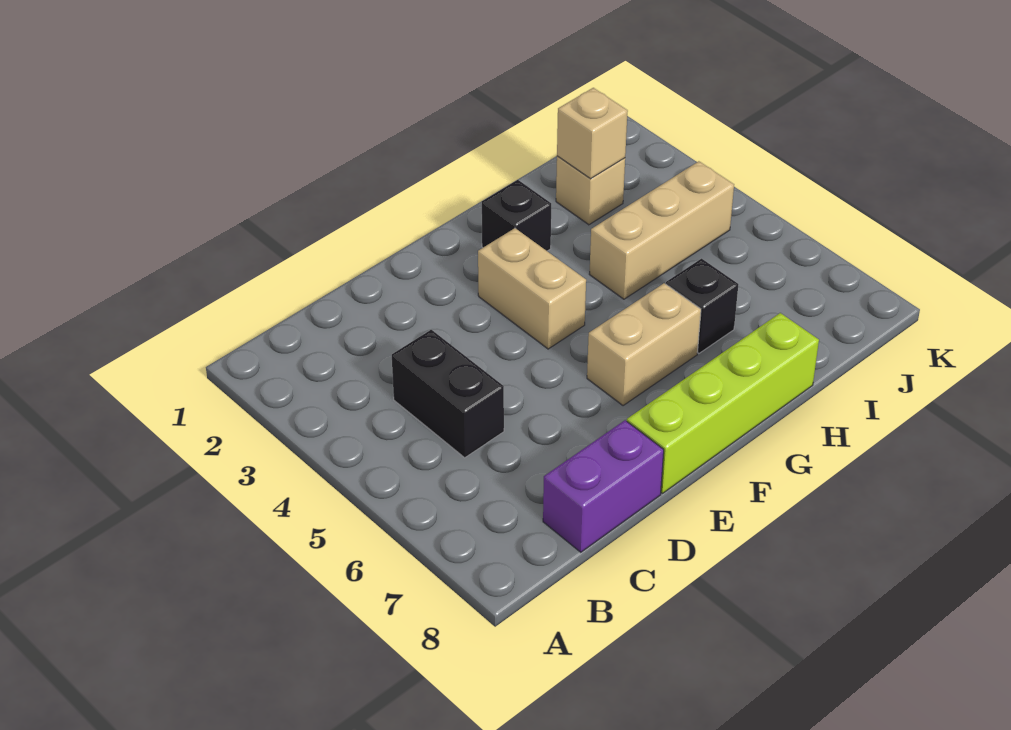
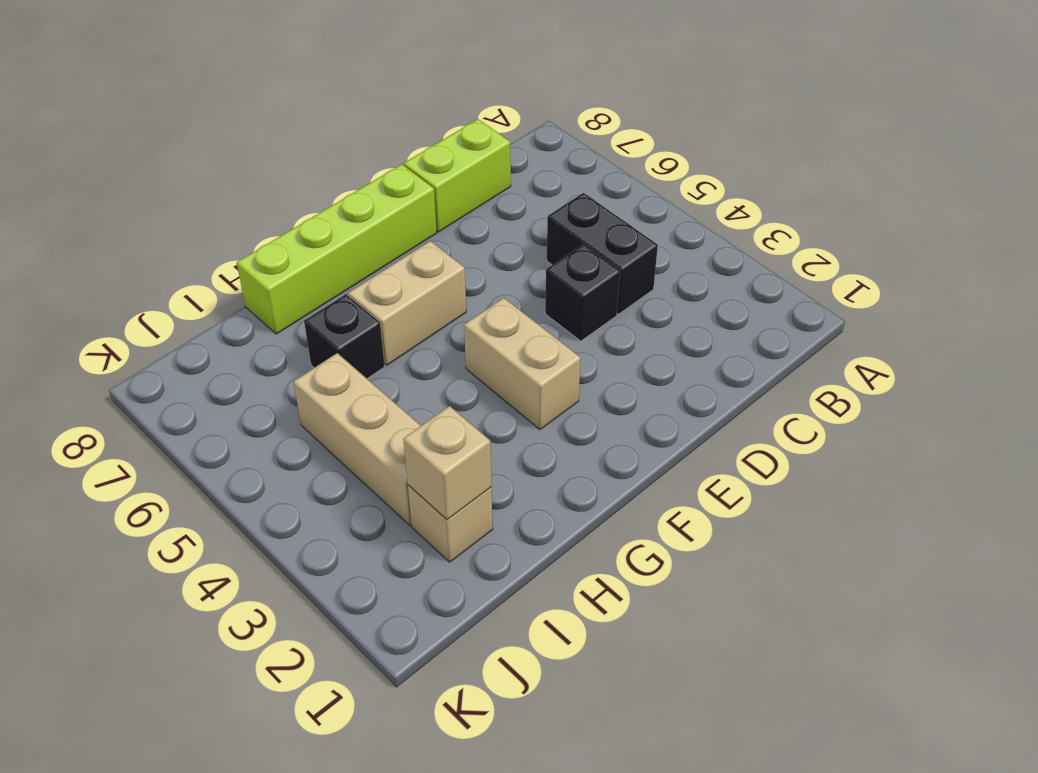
purple 1x2 brick [543,420,664,552] -> lime 1x2 brick [404,119,511,232]
black 1x1 brick [482,180,551,251] -> black 1x1 brick moved to [545,244,620,341]
tan 1x3 brick [589,161,734,299] -> tan 1x3 brick turned to [294,353,421,525]

